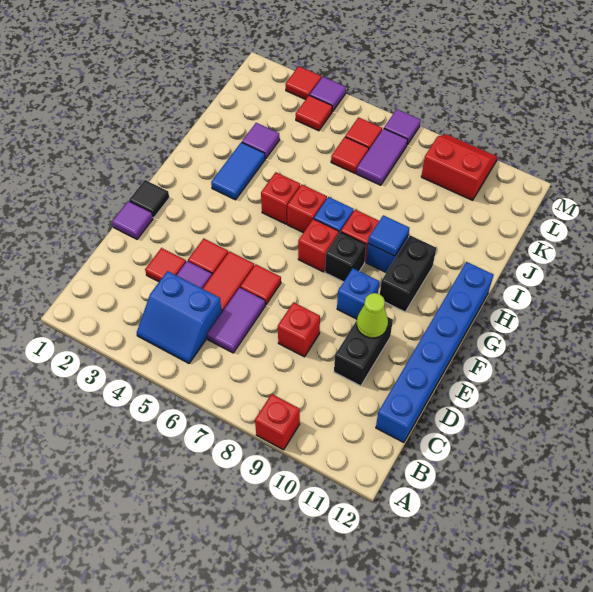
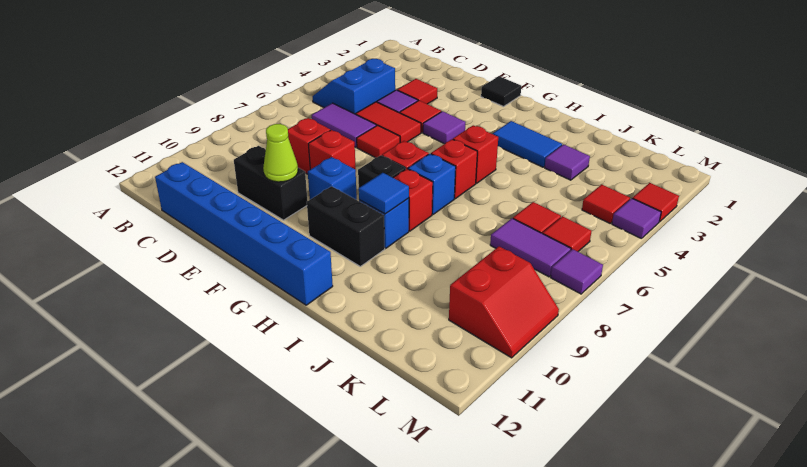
red 1x1 brick [255,394,300,450] -> red 1x1 brick moved to [308,130,356,170]
purple 1x1 tile [112,201,153,239] -> purple 1x1 tile moved to [423,111,466,144]

